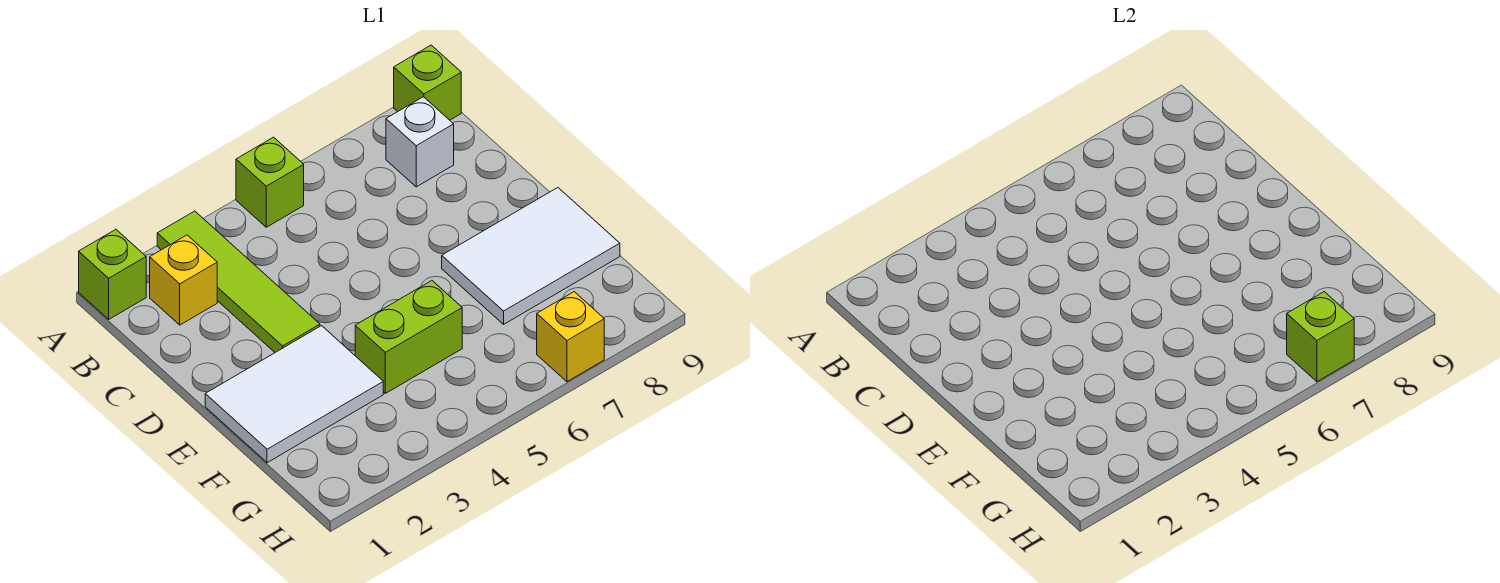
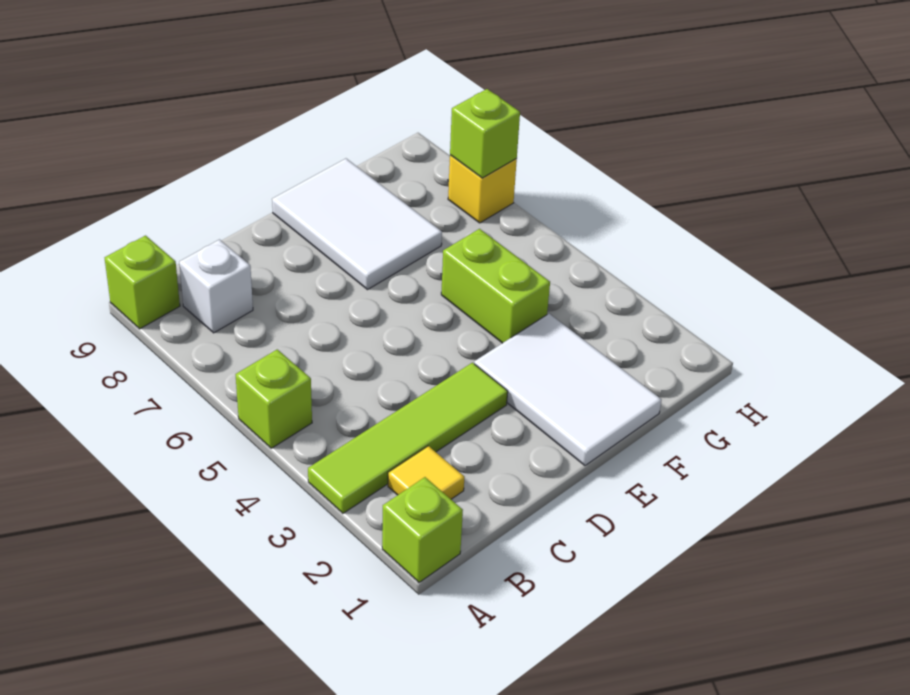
yellow 1x1 brick [150,235,217,325] -> yellow 1x1 tile [388,446,464,499]

